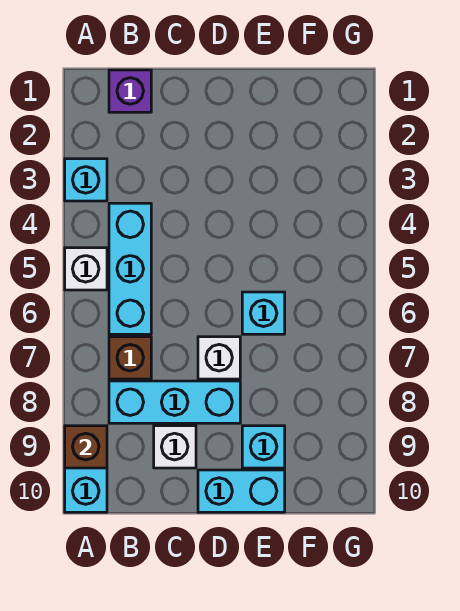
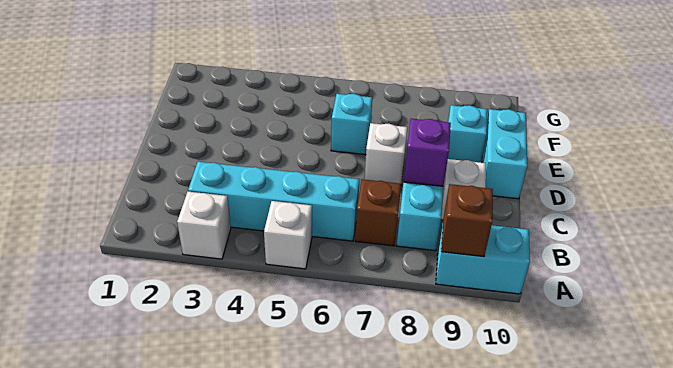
cyan 1x1 brick [65,159,107,201] -> white 1x1 brick [177,192,231,259]
purple 1x1 brick [109,70,151,112] -> purple 1x1 brick moved to [404,119,451,186]
cyan 1x3 brick [109,203,151,334] -> cyan 1x4 brick [188,162,360,241]

